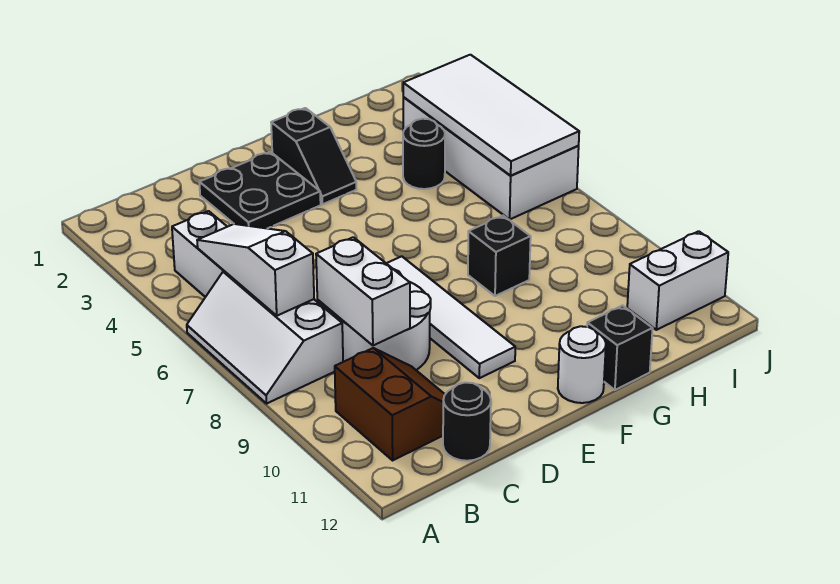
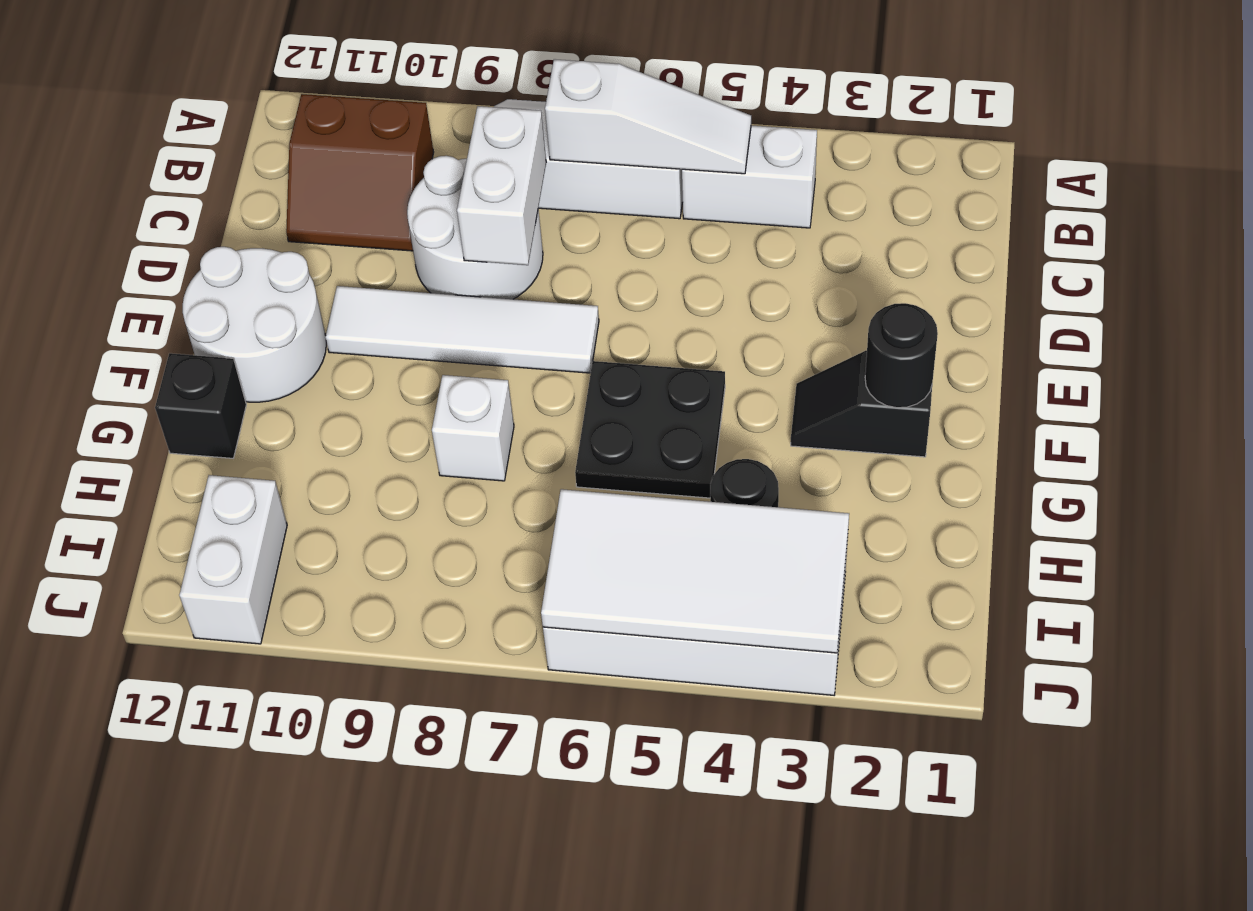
white 1x2 brick [316,237,410,346] -> white 1x2 brick turned to [457,106,546,265]
black 1x1 round brick [443,382,491,461] -> black 1x1 round brick moved to [865,303,938,408]
black 2x2 plate [199,152,321,229] -> black 2x2 plate moved to [575,361,725,498]
white 1x1 round brick [558,326,606,403] -> white 2x2 round brick [183,247,326,402]
black 1x1 brick [468,216,531,296] -> white 1x1 brick [432,375,514,481]

